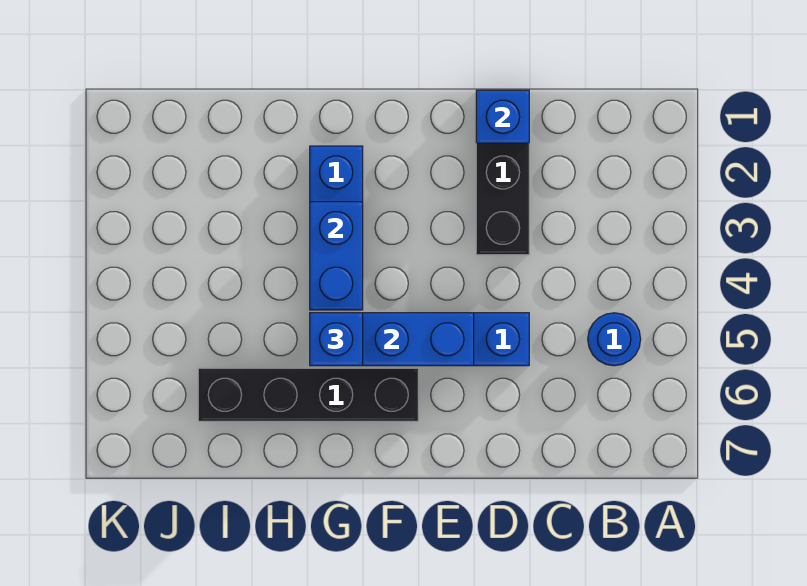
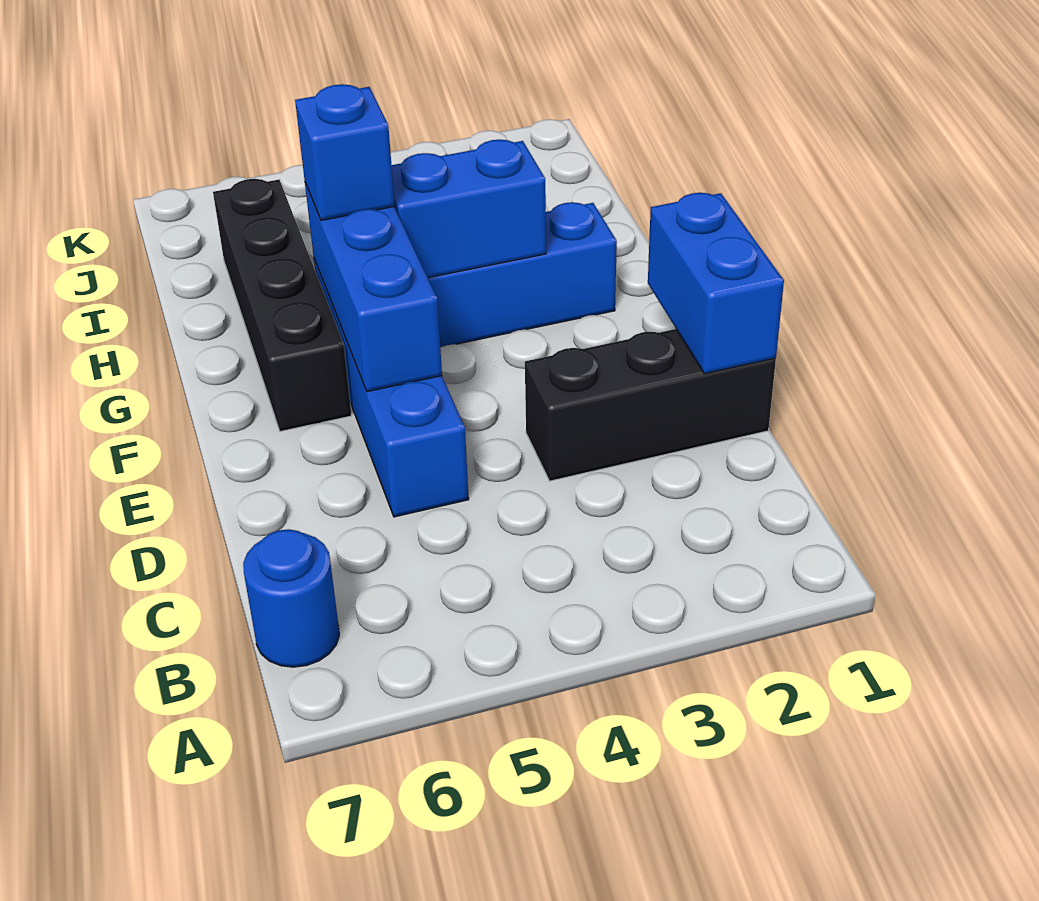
blue 1x1 round brick [588,313,641,366] -> blue 1x1 round brick moved to [243,529,339,667]
blue 1x1 brick [476,90,529,143] -> blue 1x2 brick [648,193,784,374]

